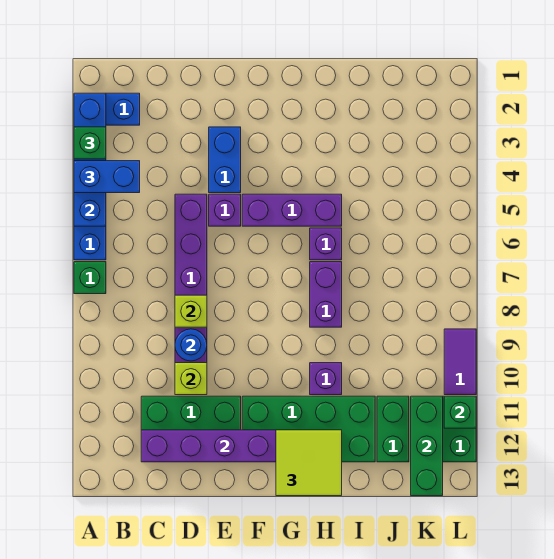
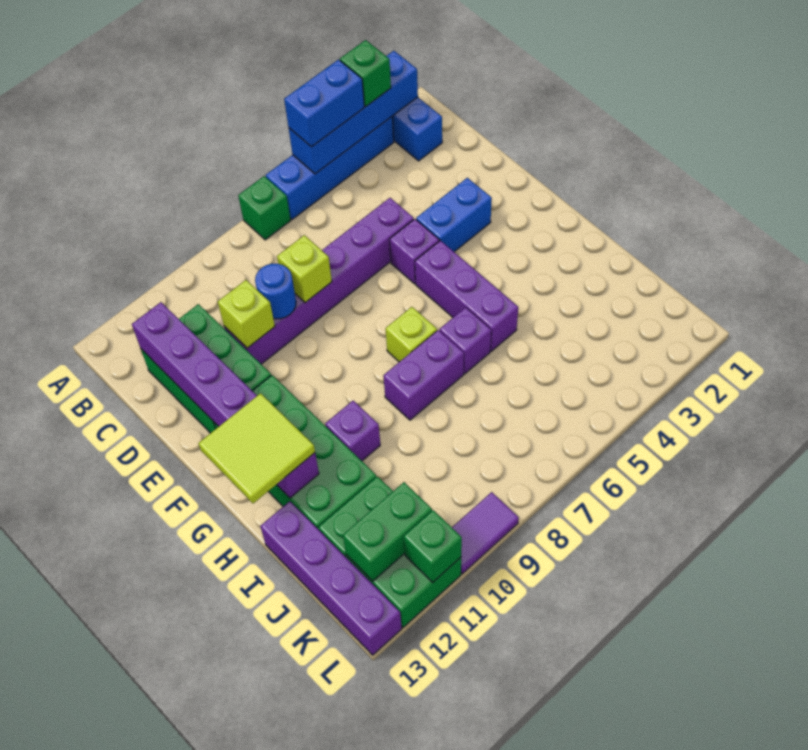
blue 1x2 brick [74,161,140,193] -> blue 1x2 brick turned to [284,60,364,147]
none -> lime 1x1 brick [386,307,437,362]
none -> purple 1x4 brick [260,501,402,655]
green 1x3 brick [411,396,443,496] -> green 1x2 brick [343,482,432,581]

